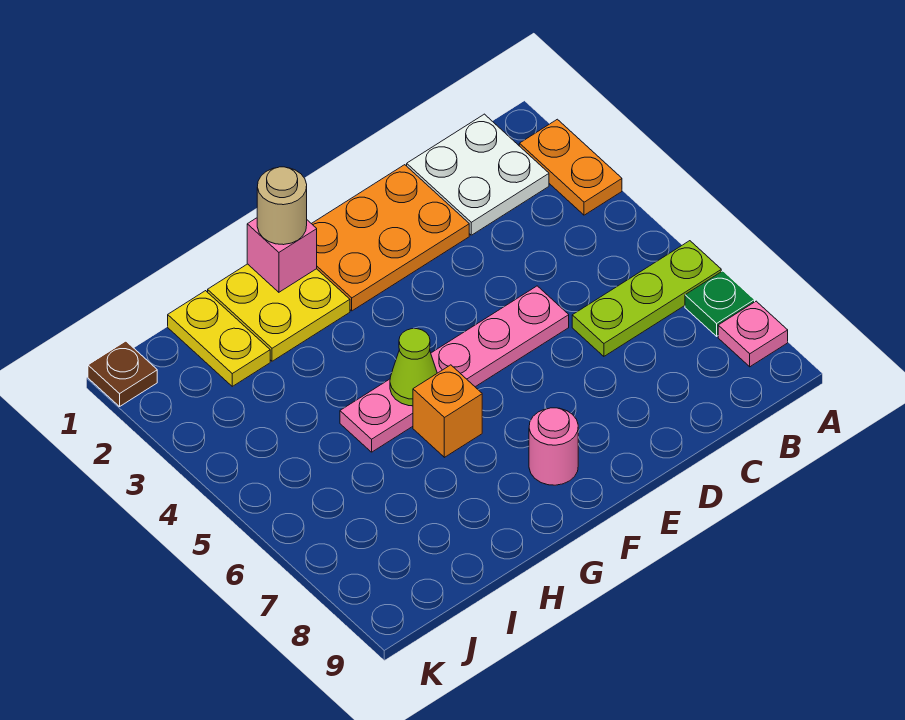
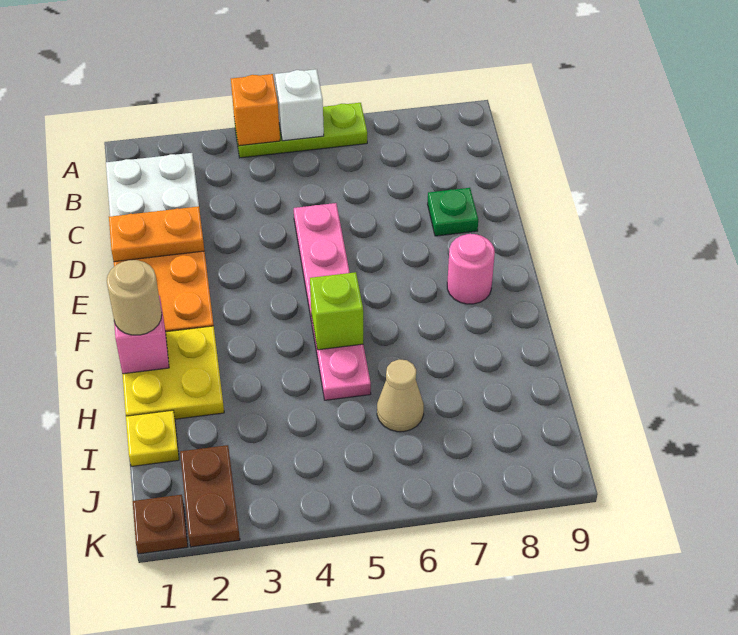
orange 1x2 plate [519,119,622,215] -> orange 1x2 plate moved to [109,206,204,262]
none -> white 1x1 brick [275,69,324,141]
lime 1x3 plate [572,241,721,356] -> lime 1x3 plate turned to [234,103,367,158]
green 1x1 plate [685,271,755,336] -> green 1x1 plate moved to [428,188,478,236]
pink 1x1 plate [718,301,788,367] -> none
lime 1x1 cone [390,329,437,406] -> lime 1x1 brick [310,272,363,350]
orange 1x1 brick [413,365,482,457] -> orange 1x1 brick moved to [231,74,280,146]
yellow 1x2 plate [168,291,270,386] -> yellow 1x1 plate [126,410,179,467]
none -> tan 1x1 cone [377,359,424,432]
none -> brown 1x2 plate [180,445,240,547]

